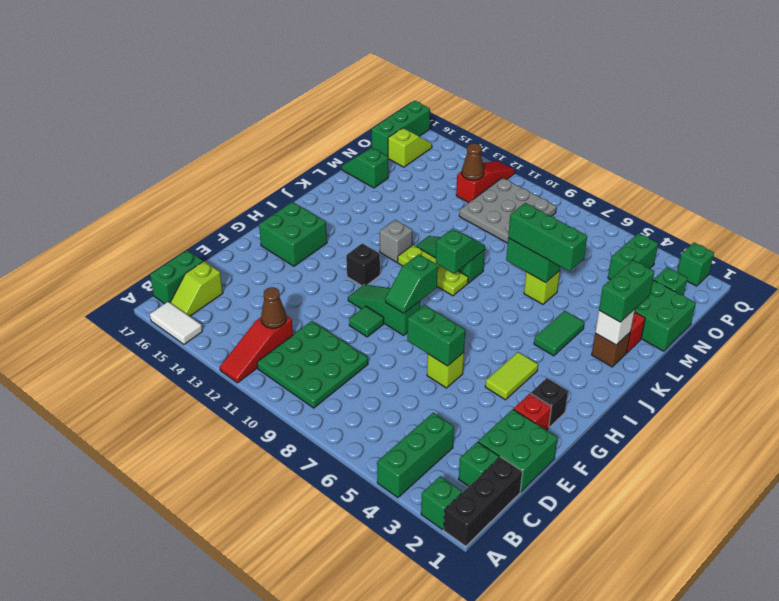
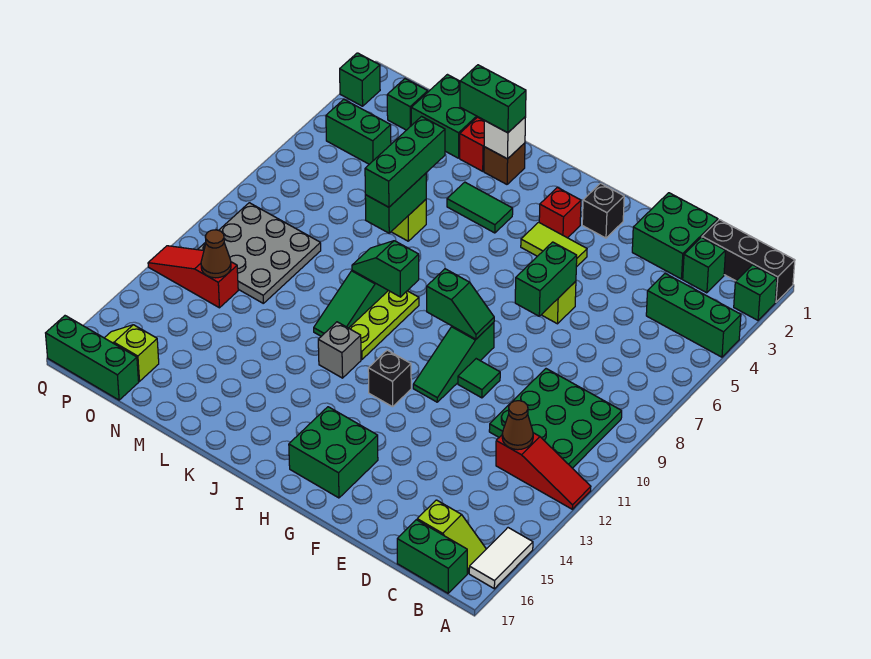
red 1x1 brick [514,393,551,430] -> red 1x1 brick moved to [539,187,581,238]
green 1x2 slope [342,148,388,188] -> none

